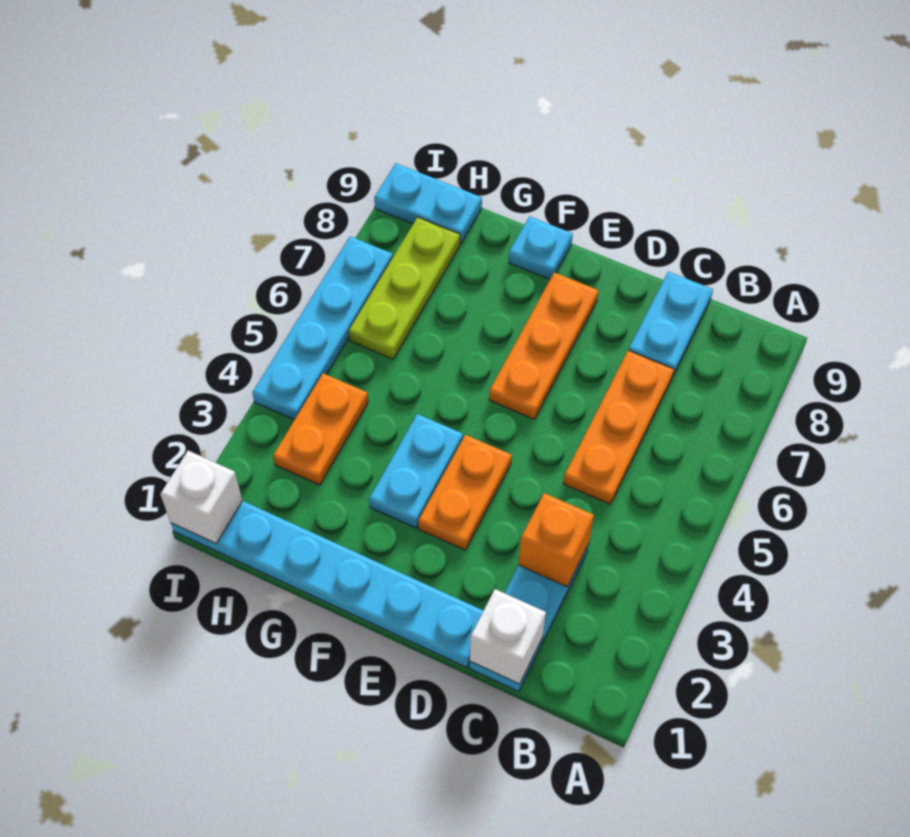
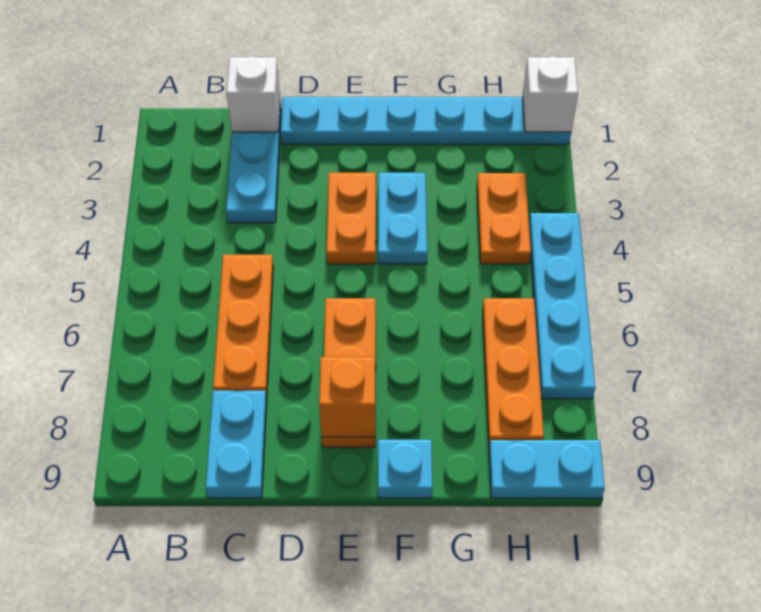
orange 1x1 brick [519,493,594,587] -> orange 1x1 brick moved to [319,357,375,437]
lime 1x3 plate [349,217,460,359] -> orange 1x3 plate [483,298,544,446]

